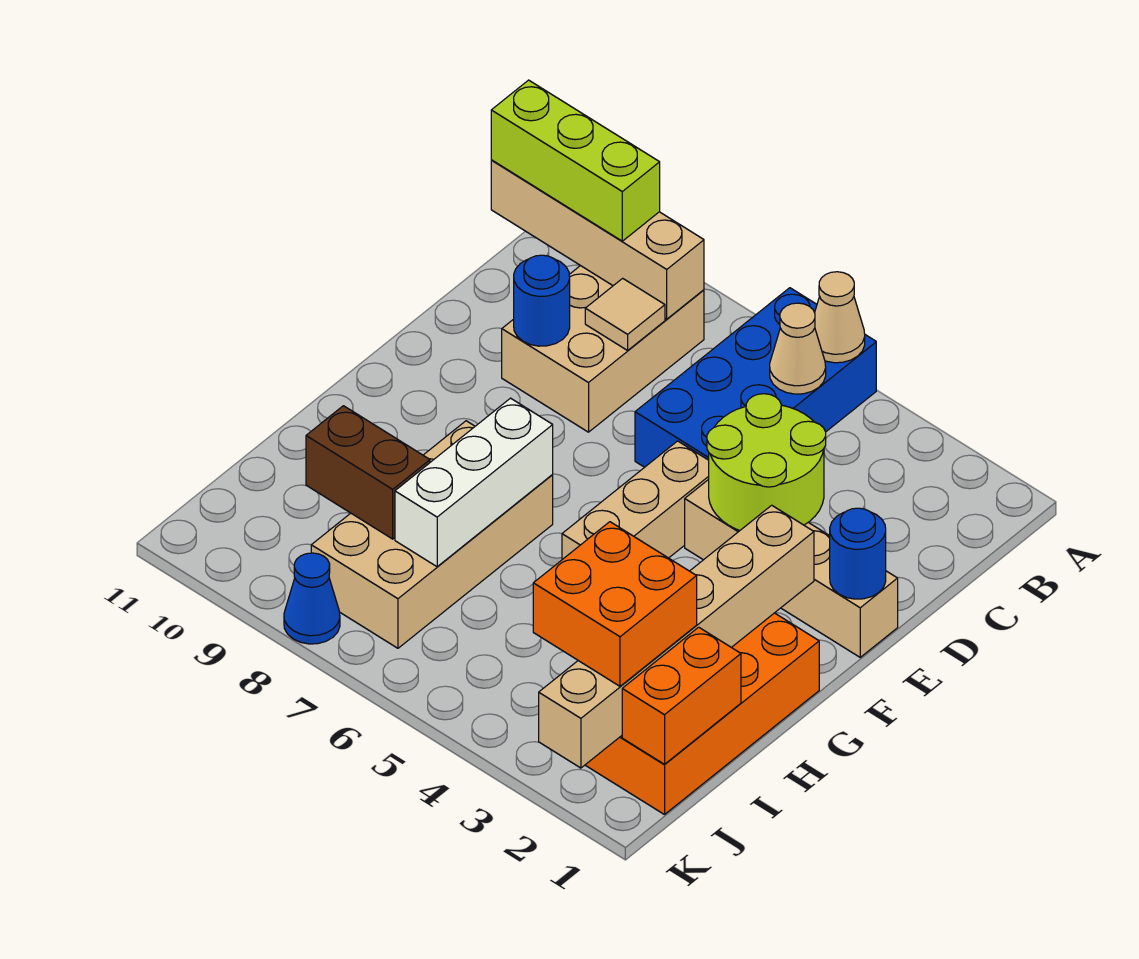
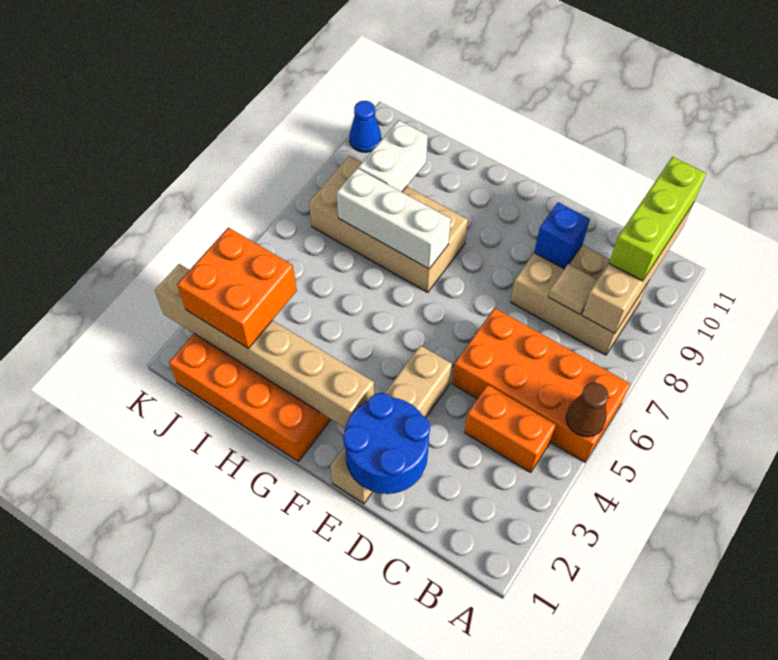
blue 2x4 brick [635,288,876,467] -> orange 2x4 brick [452,308,630,462]
tan 1x1 cone [815,272,865,363] -> brown 1x1 cone [566,383,608,437]
tan 1x1 cone [770,303,826,394] -> none
lime 2x2 round brick [707,394,826,530] -> none
blue 1x1 round brick [514,255,570,346] -> blue 1x1 brick [534,203,590,269]
blue 1x1 round brick [830,508,886,599] -> blue 2x2 round brick [343,393,430,494]
tan 1x3 brick [562,441,709,559] -> none
orange 1x2 brick [622,627,741,765] -> orange 1x2 brick moved to [465,385,556,473]
brown 1x2 brick [306,406,430,539] -> white 1x2 brick [358,120,428,192]
blue 1x1 cone [284,553,340,644] -> blue 1x1 cone moved to [349,101,381,152]

